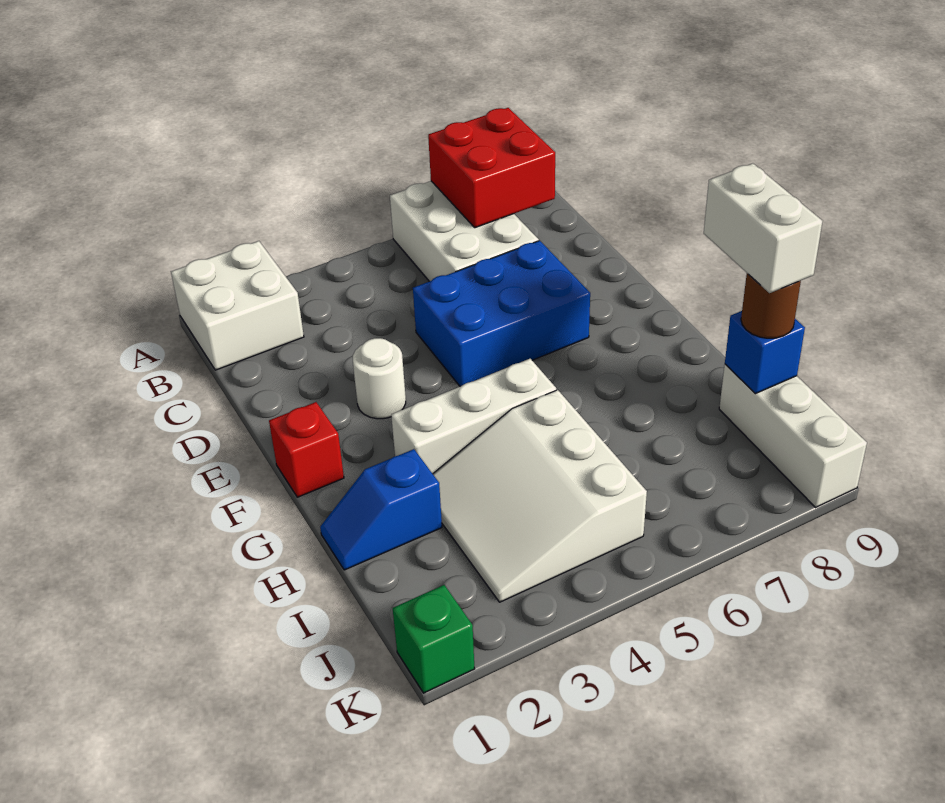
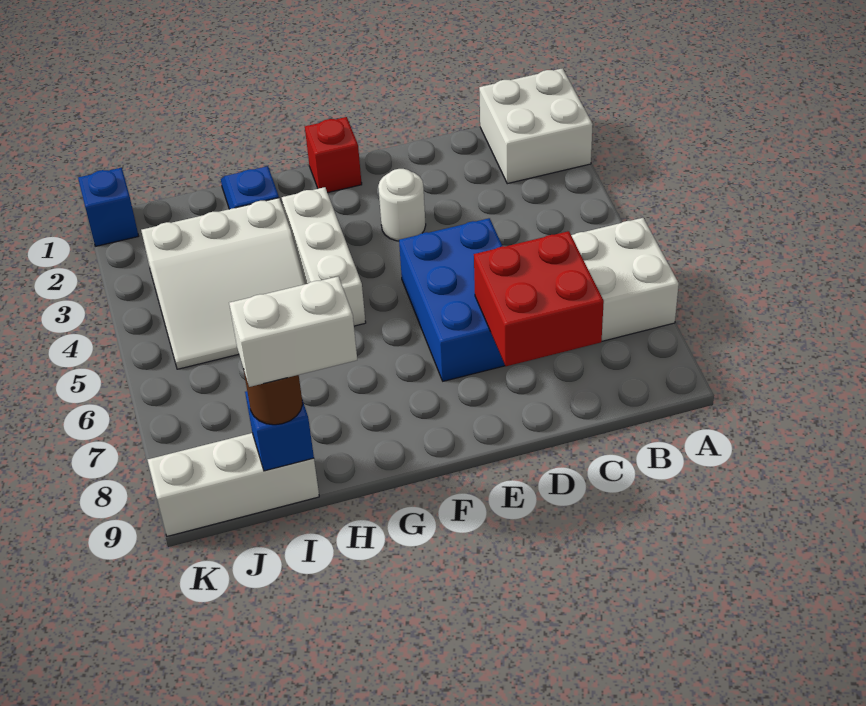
red 2x2 brick [428,108,555,228] -> red 2x2 brick moved to [474,231,604,366]
white 3x3 slope [433,390,647,602] -> white 3x3 slope turned to [141,198,305,369]
green 1x1 brick [393,585,475,693] -> blue 1x1 brick [78,168,138,246]

